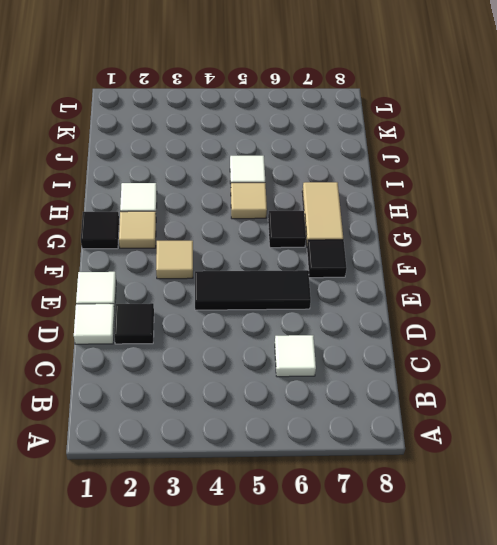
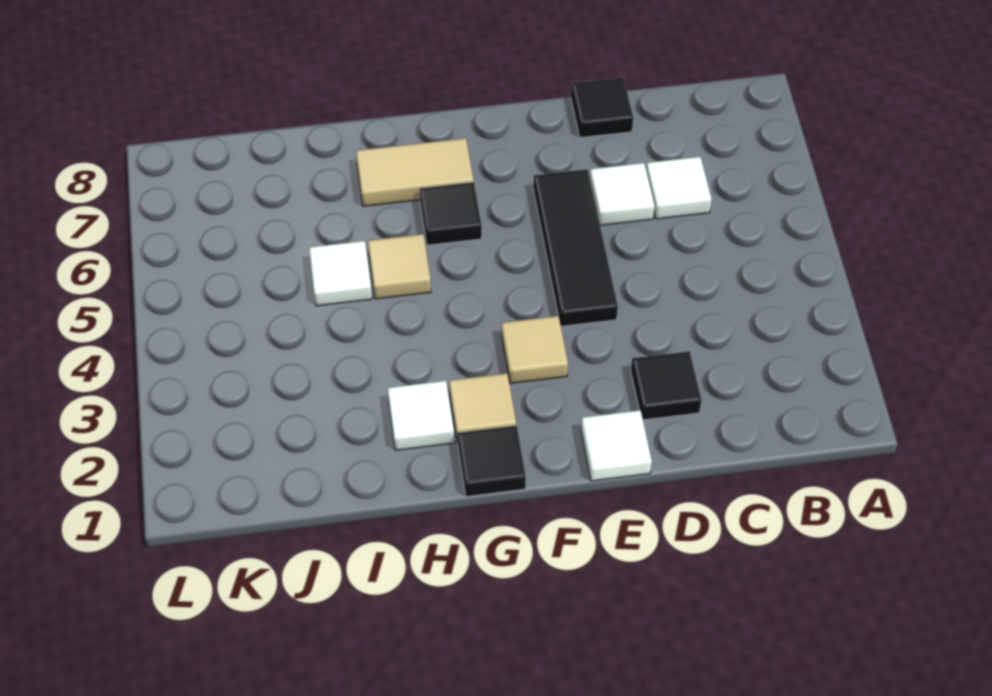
white 1x1 tile [74,304,115,344] -> white 1x1 tile moved to [590,163,654,225]
black 1x1 tile [307,240,347,278] -> black 1x1 tile moved to [571,78,633,138]

